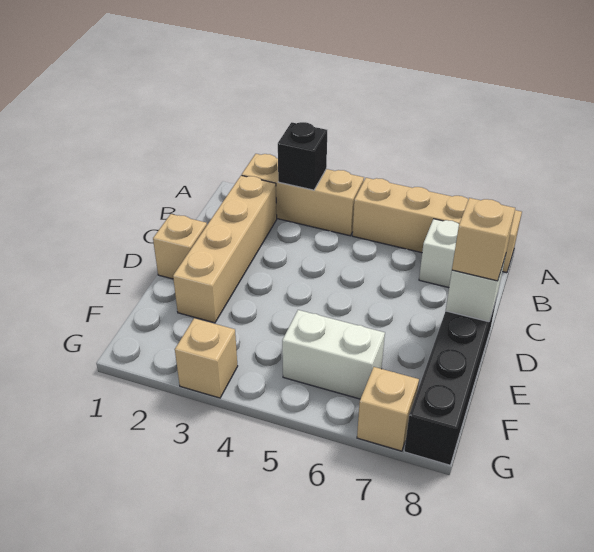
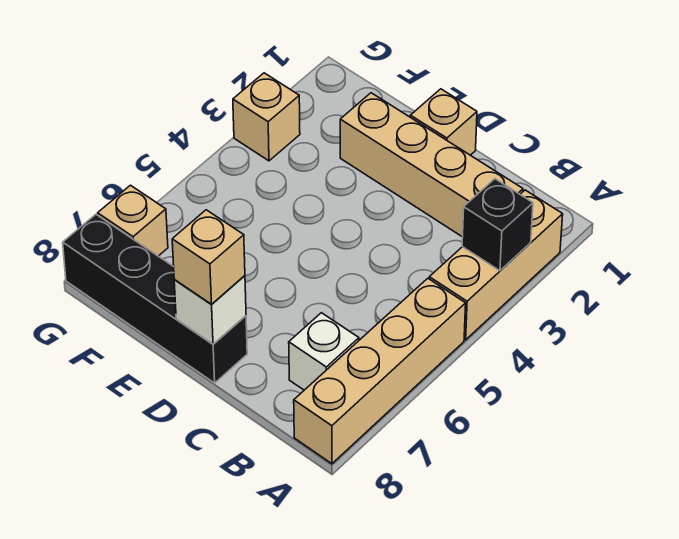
white 1x2 brick [282,310,385,399] -> none

